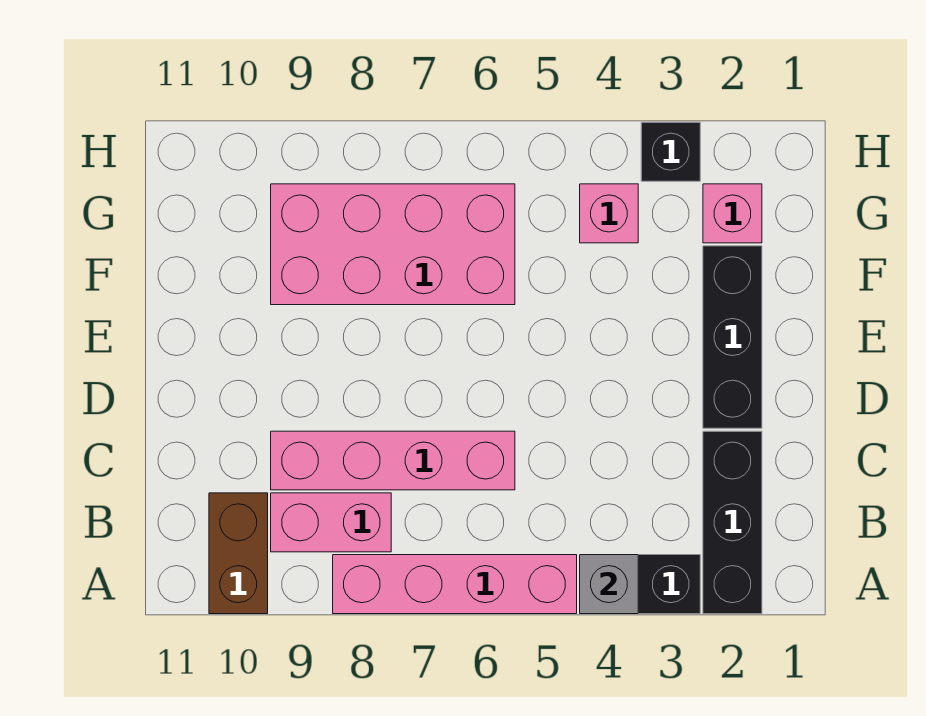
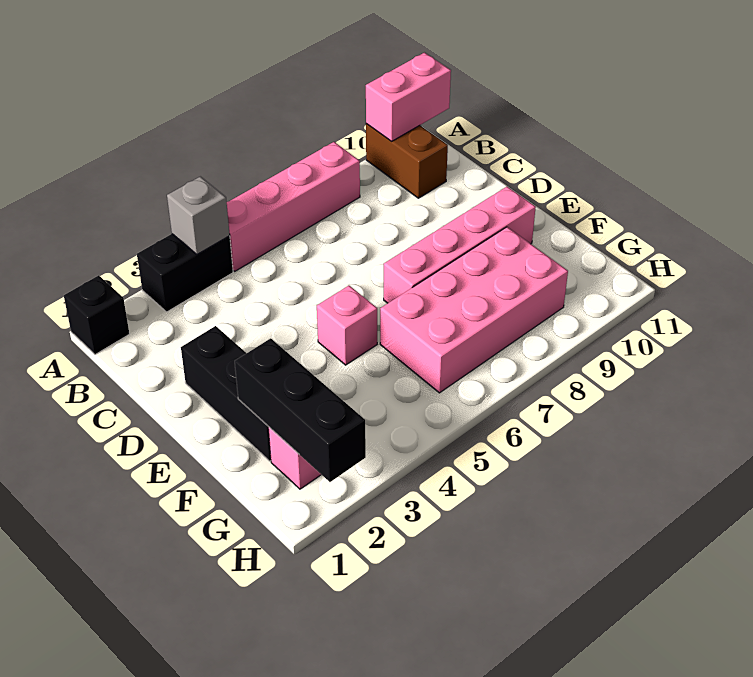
black 1x3 brick [703,431,762,614] -> black 1x3 brick moved to [235,338,366,482]
pink 1x2 brick [271,493,391,552] -> pink 1x2 brick moved to [366,53,451,141]
pink 1x4 brick [271,431,515,490] -> pink 1x4 brick moved to [384,187,536,303]
pink 1x1 brick [580,184,638,243] -> pink 1x1 brick moved to [317,286,377,365]
black 1x1 brick [641,122,700,181] -> black 1x1 brick moved to [64,275,129,355]

